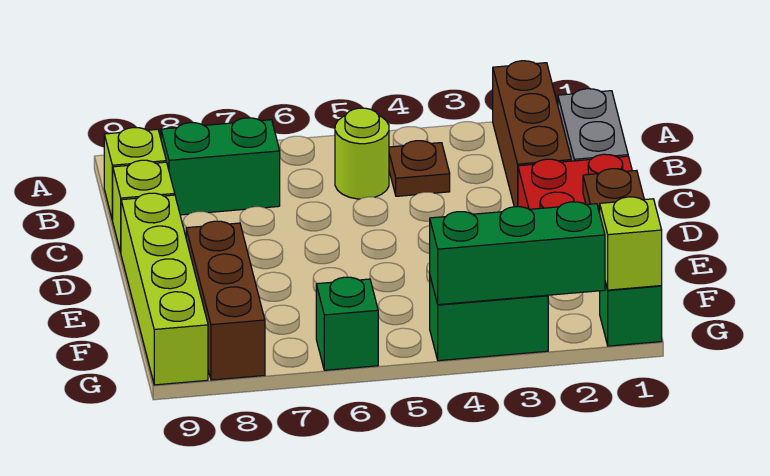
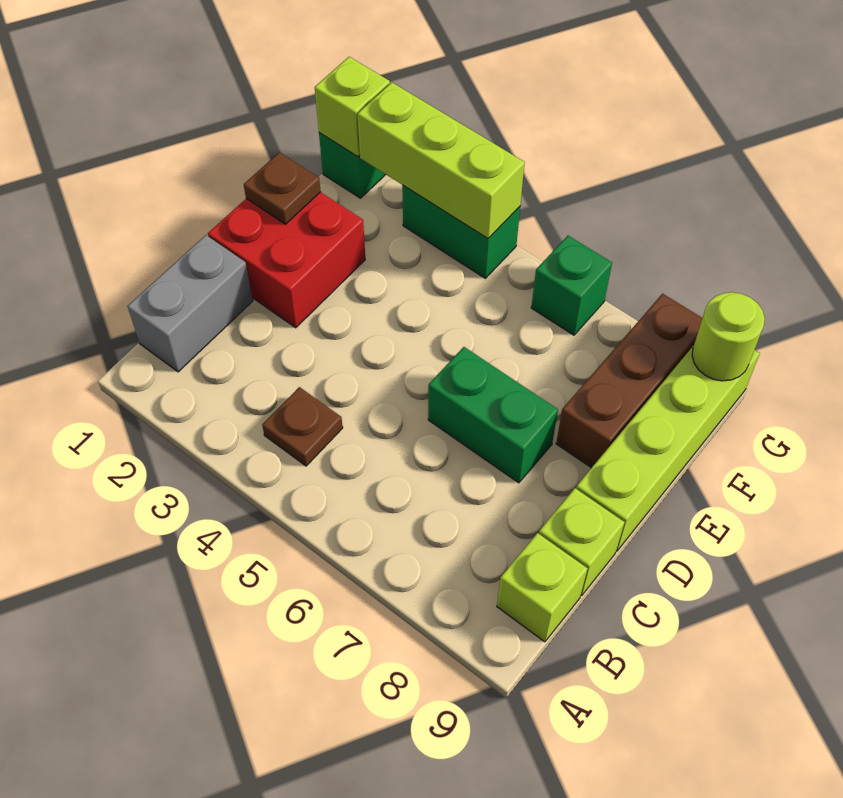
brown 1x3 brick [493,61,571,207] -> none
lime 1x1 round brick [335,108,389,199] -> lime 1x1 round brick moved to [692,292,765,381]
green 1x2 brick [161,118,280,215] -> green 1x2 brick moved to [428,347,558,483]
green 1x3 brick [430,202,605,305] -> lime 1x3 brick [358,82,525,238]

